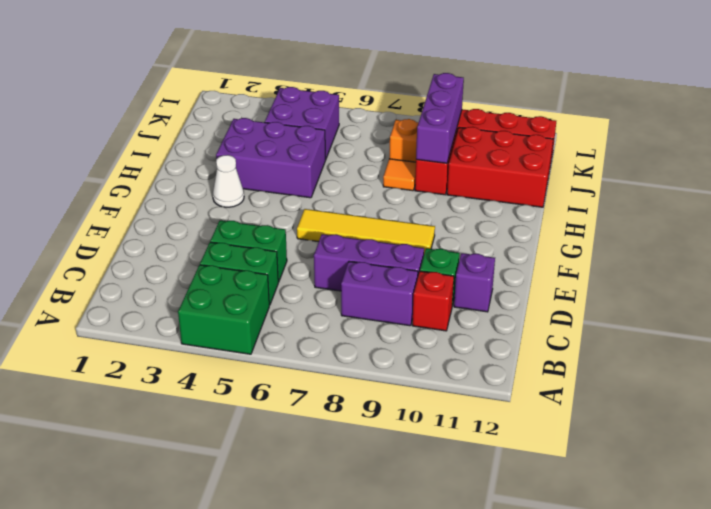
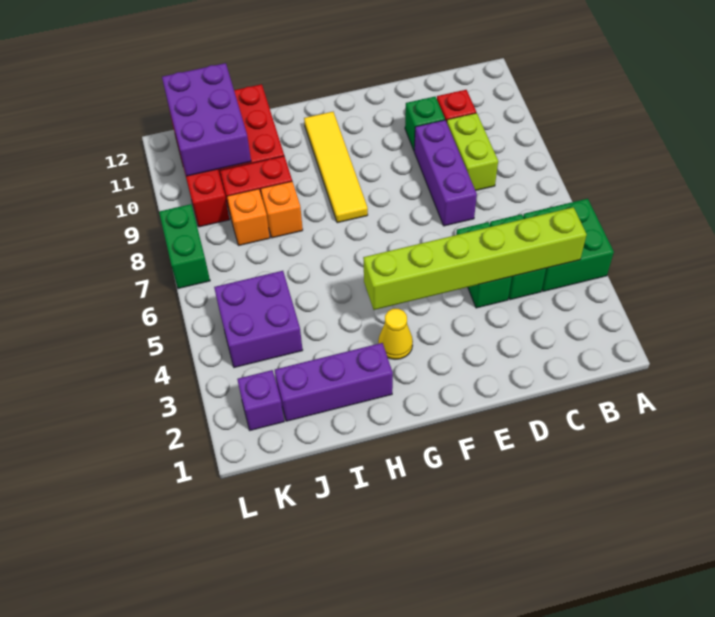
none -> lime 1x6 brick [363,207,587,310]
purple 1x2 brick [341,262,418,326] -> lime 1x2 brick [447,113,498,191]
purple 1x1 brick [454,253,495,312] -> purple 1x1 brick moved to [237,370,284,430]
yellow 1x4 tile [297,209,435,254] -> yellow 1x4 tile moved to [304,112,368,223]
white 1x1 cone [213,155,244,207] -> yellow 1x1 cone [378,309,413,359]
purple 2x3 brick [216,118,326,198] -> purple 2x3 brick moved to [162,63,251,176]
orange 1x1 tile [383,159,416,191] -> orange 1x1 brick [261,181,303,238]
purple 1x3 brick [416,73,464,163] -> purple 1x3 brick moved to [275,343,393,421]
none -> green 1x2 brick [159,204,210,289]

